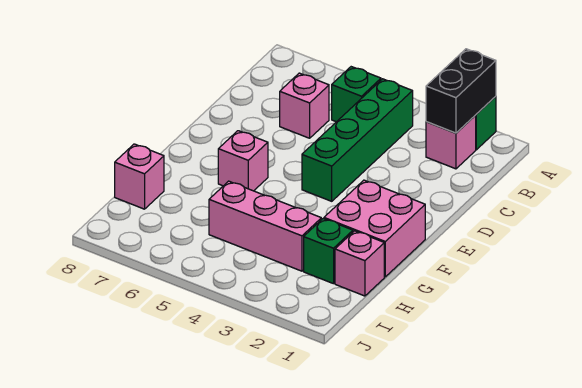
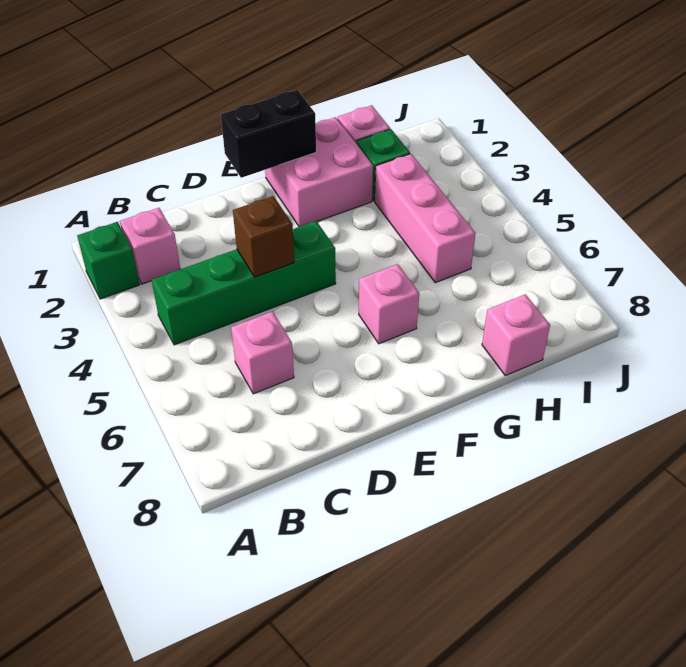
black 1x2 brick [426,49,496,133] -> black 1x2 brick moved to [221,90,316,178]
green 1x1 brick [332,67,381,122] -> none
none -> brown 1x1 brick [233,196,294,277]

